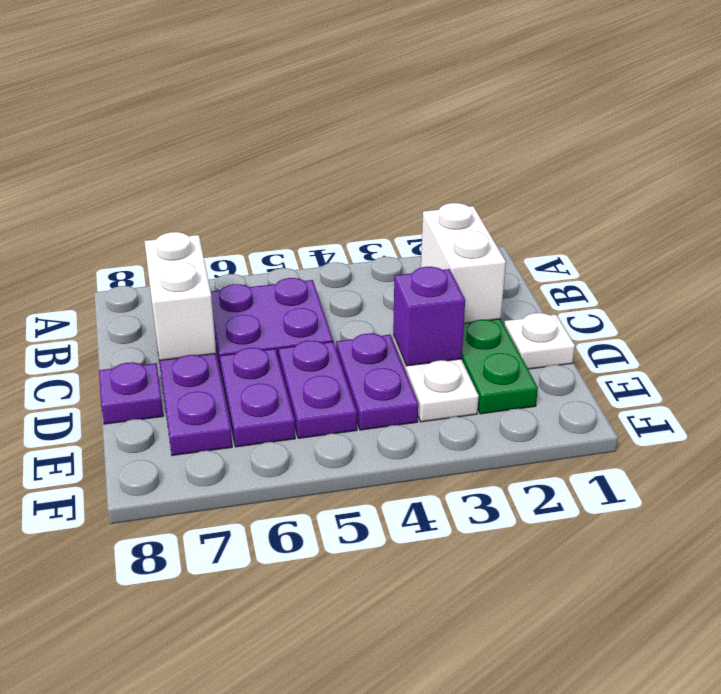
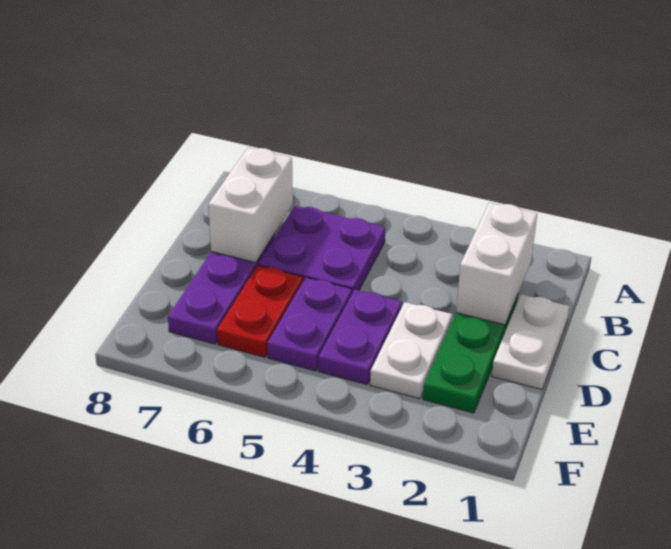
white 1x1 plate [504,313,575,369] -> white 1x2 plate [492,294,570,389]
purple 1x1 brick [393,267,465,366] -> none
purple 1x2 plate [220,348,295,447] -> red 1x2 plate [217,265,303,357]
purple 1x1 plate [99,362,163,424] -> none

